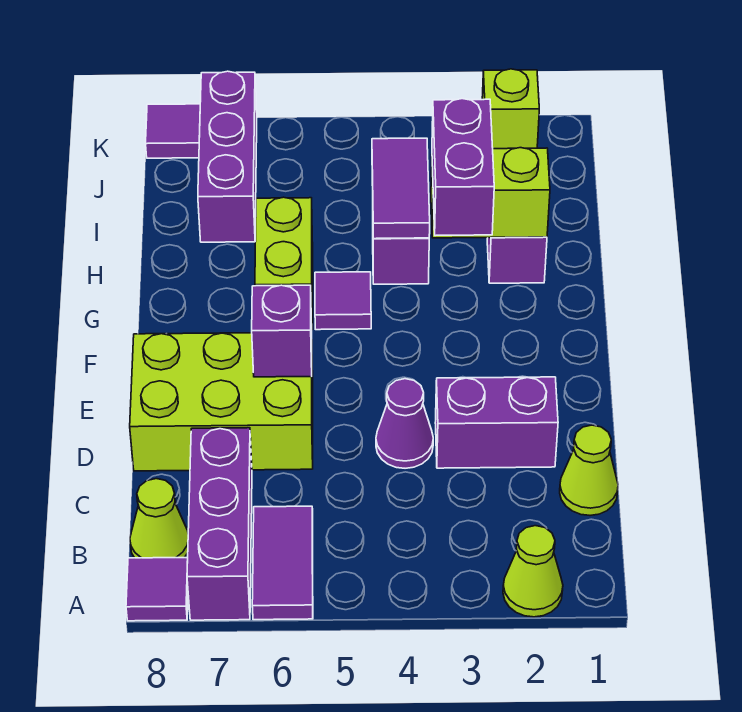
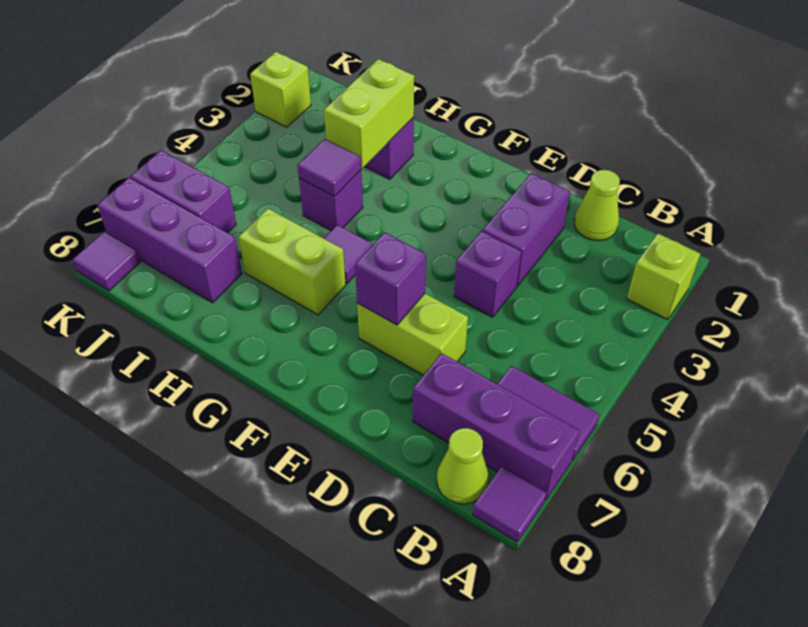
lime 1x1 cone [503,526,563,617] -> lime 1x1 brick [627,234,700,320]
purple 1x1 cone [376,379,433,468] -> purple 1x1 brick [454,231,521,317]
lime 2x3 brick [130,333,313,471] -> lime 1x2 brick [357,294,468,375]
purple 1x2 brick [432,99,494,236] -> purple 1x2 brick moved to [131,150,236,233]
purple 1x2 tile [372,138,430,239] -> purple 1x1 tile [297,139,361,196]

